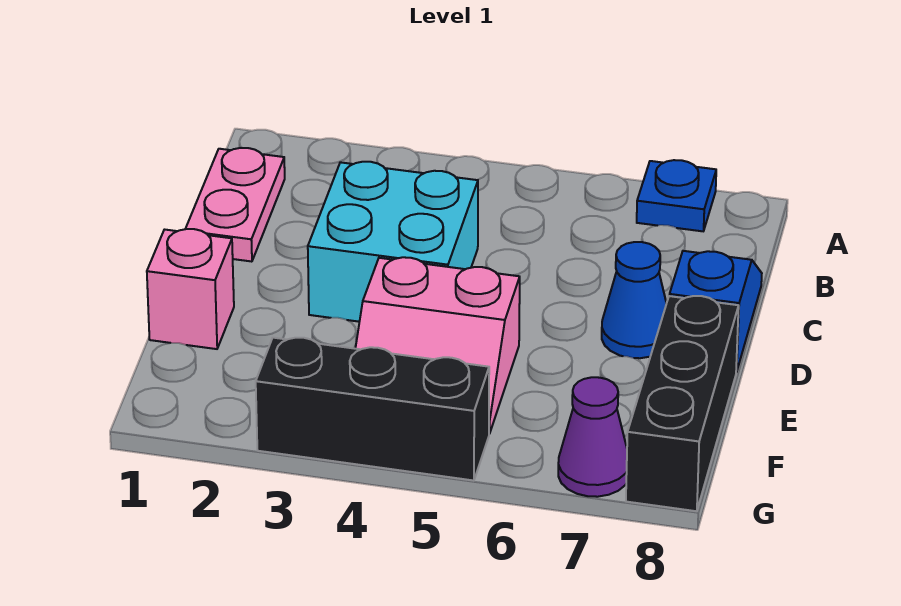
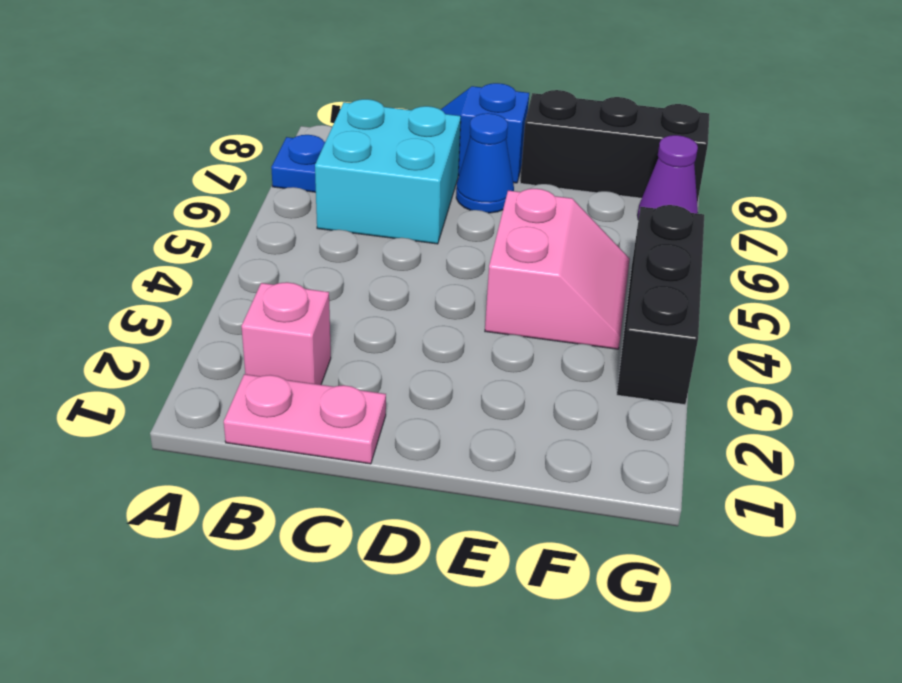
cyan 2x2 brick [308,162,478,322] -> cyan 2x2 brick moved to [315,99,461,244]
pink 1x1 brick [147,229,234,349] -> pink 1x1 brick moved to [241,282,331,385]

